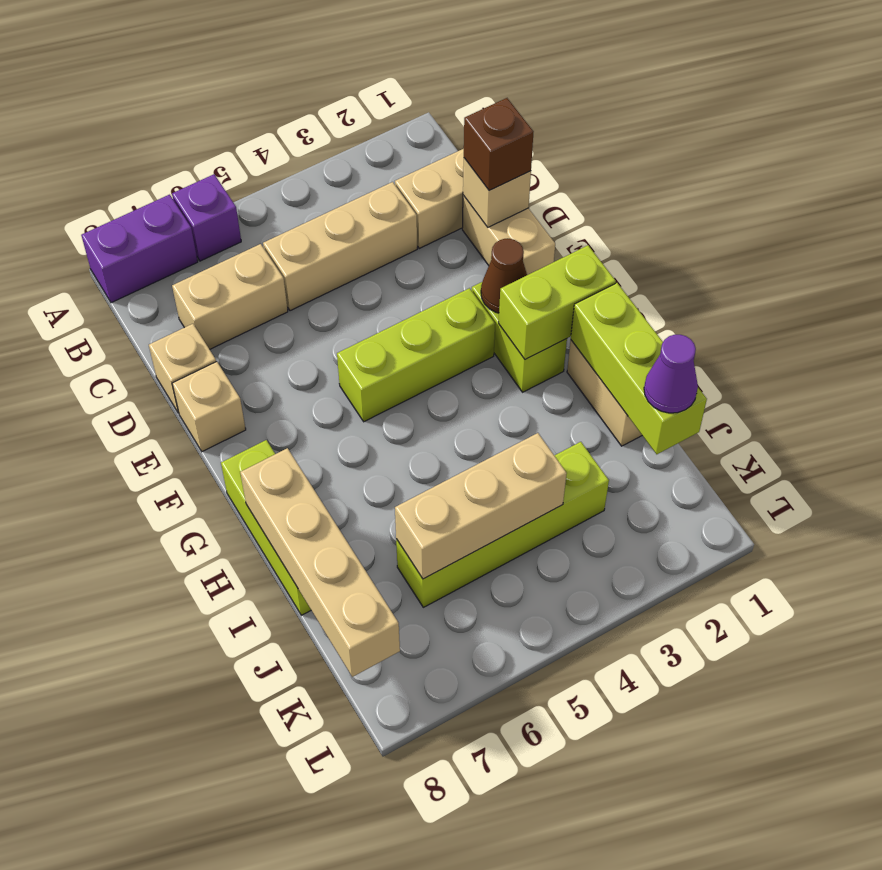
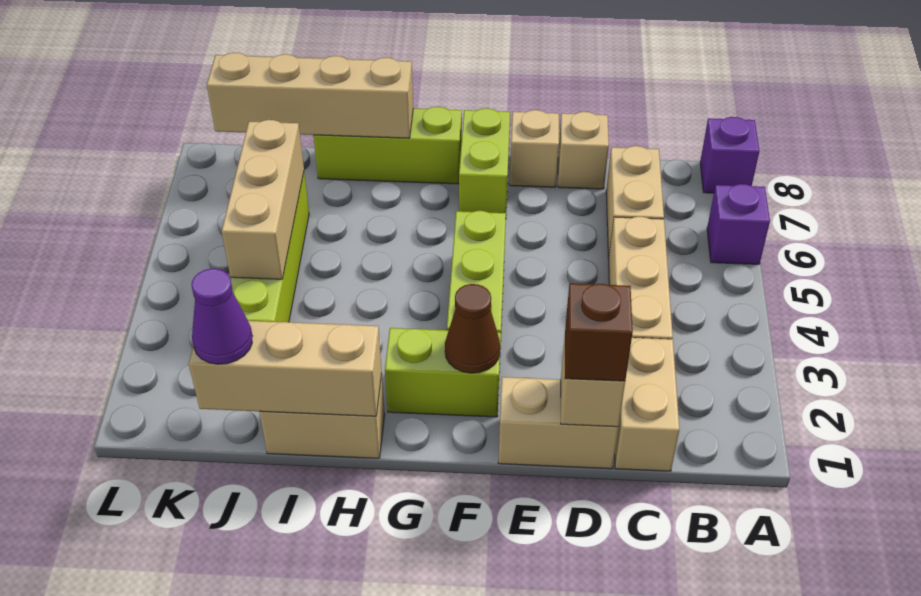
purple 1x2 brick [81,195,198,303] -> purple 1x1 brick [700,117,759,193]
lime 1x2 brick [499,245,616,360] -> lime 1x2 brick moved to [459,108,510,213]
lime 1x3 brick [571,283,707,454] -> tan 1x3 brick [189,321,382,416]

